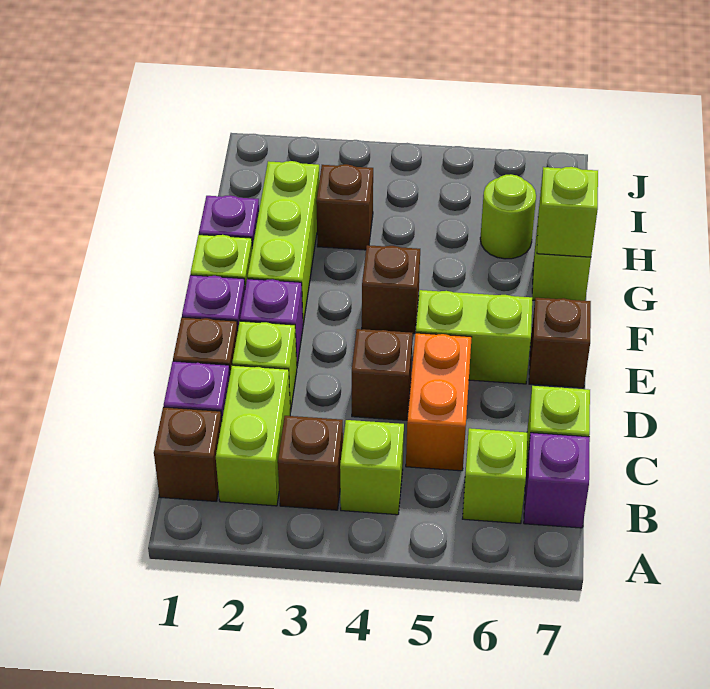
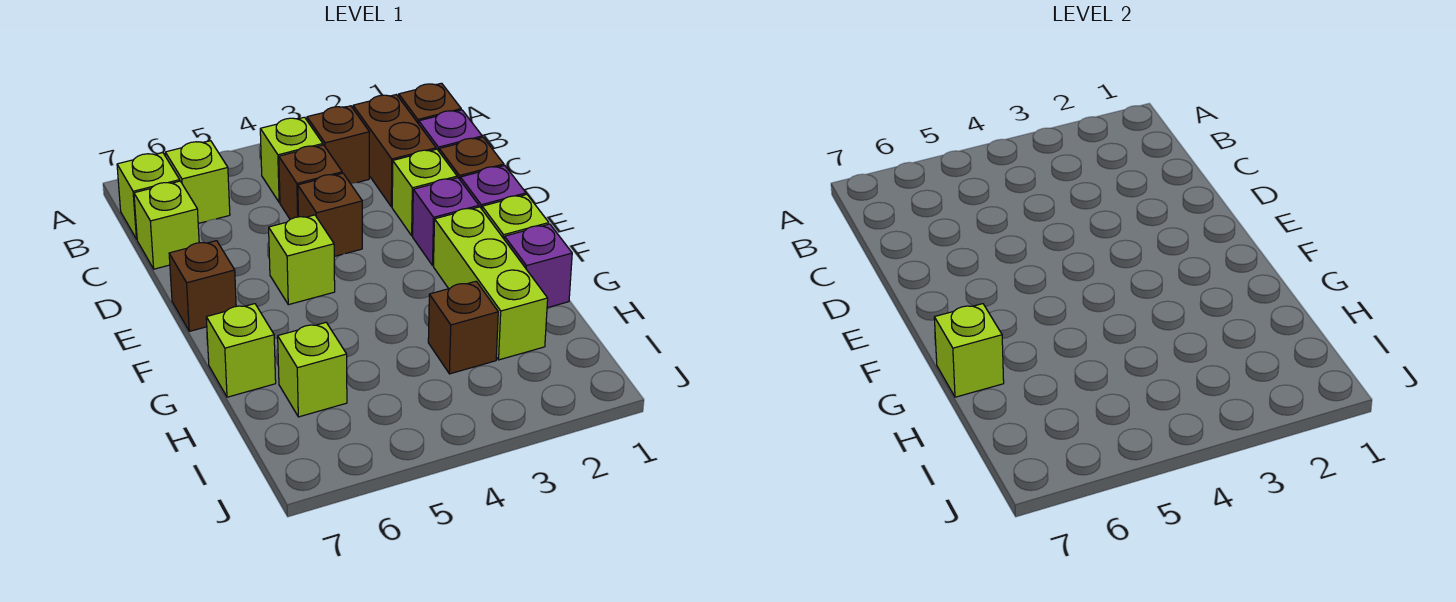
lime 1x2 brick [216,365,290,506] -> brown 1x2 brick [353,95,436,207]
purple 1x1 brick [524,433,590,528] -> lime 1x1 brick [117,153,180,239]
orange 1x2 brick [406,333,472,471] -> none
lime 1x2 brick [415,290,532,384] -> lime 1x1 brick [269,215,335,305]
brown 1x1 brick [362,245,420,334] -> brown 1x1 brick moved to [279,145,342,219]
lime 1x1 round brick [480,174,536,259] -> lime 1x1 brick [278,323,347,417]

